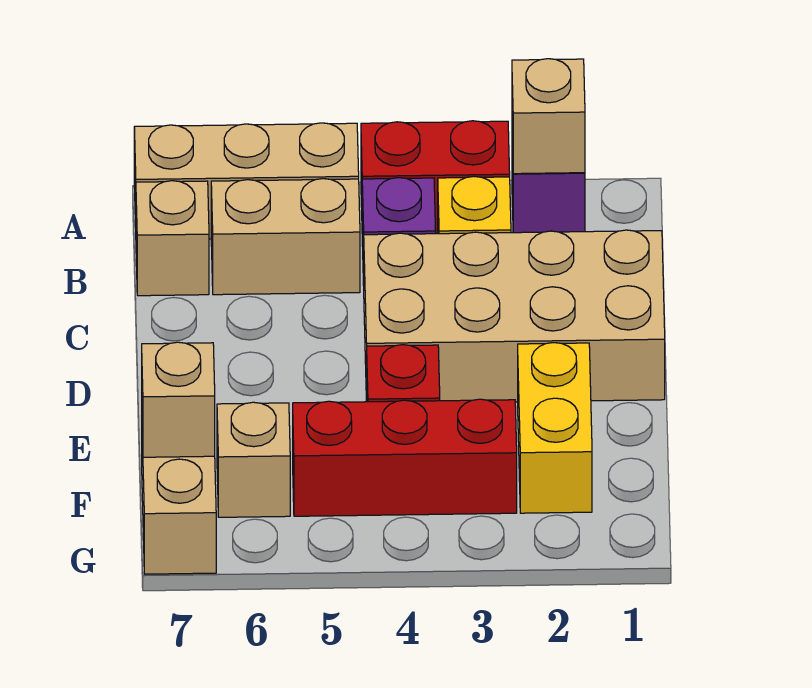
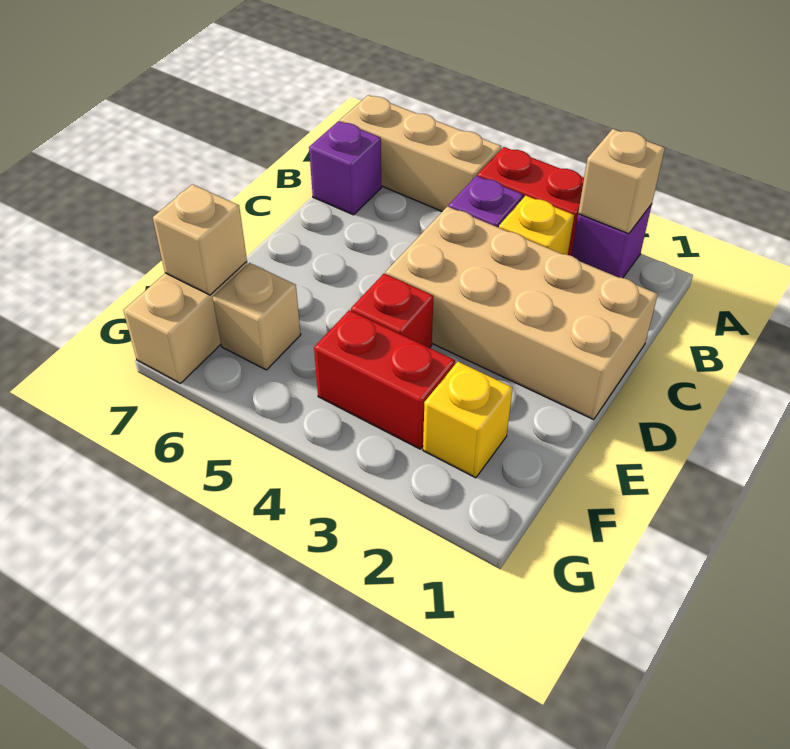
tan 1x2 brick [211,179,360,295] -> none
tan 1x1 brick [136,181,209,296] -> purple 1x1 brick [309,121,381,215]
yellow 1x2 brick [518,343,592,513] -> yellow 1x1 brick [423,362,513,478]
red 1x3 brick [293,399,517,516] -> red 1x2 brick [314,310,455,449]

